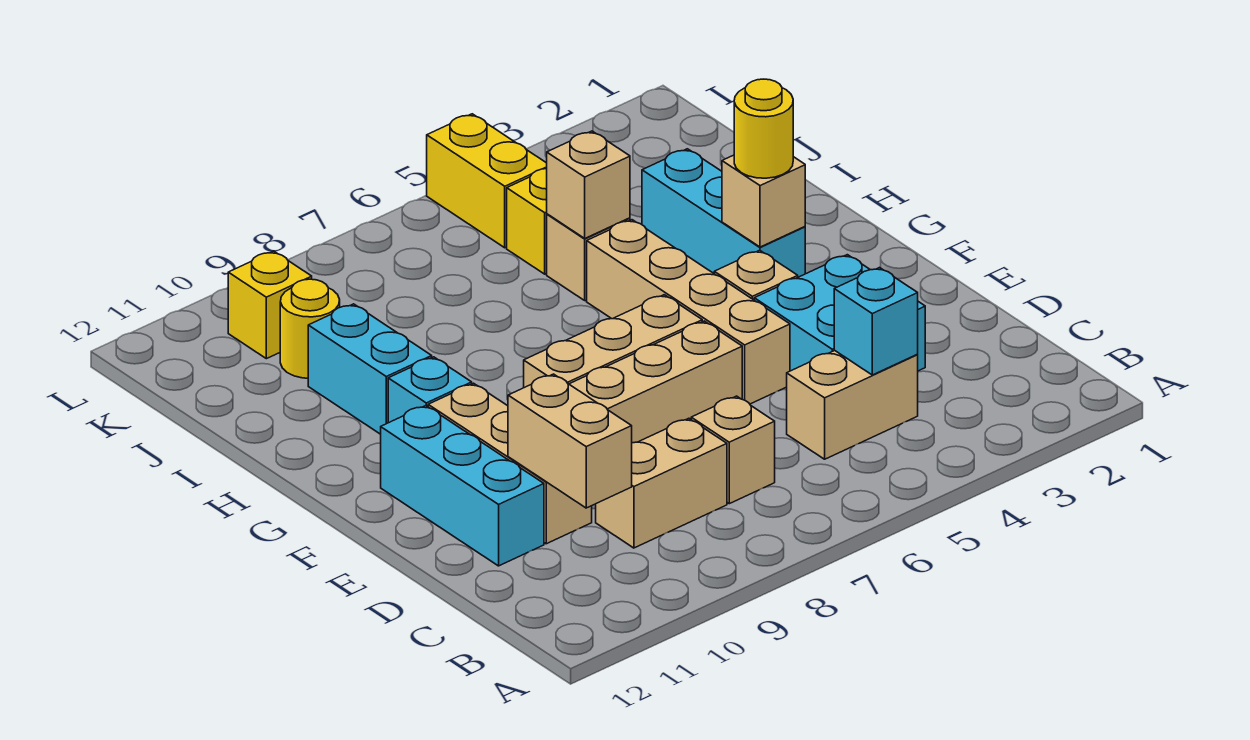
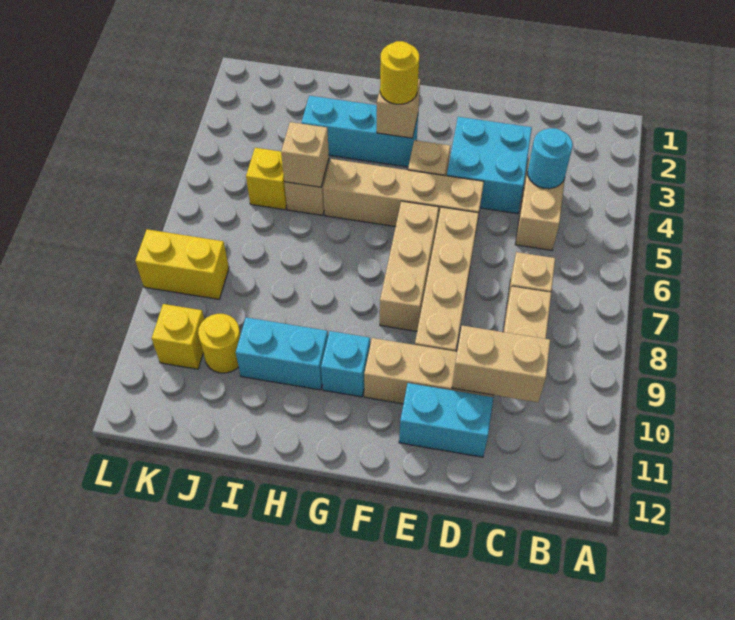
cyan 1x1 brick [834,268,918,375] -> cyan 1x1 round brick [528,128,573,189]
cyan 1x3 brick [381,406,544,566] -> cyan 1x2 brick [399,383,493,457]
yellow 1x2 brick [427,114,547,248] -> yellow 1x2 brick moved to [135,229,229,299]

